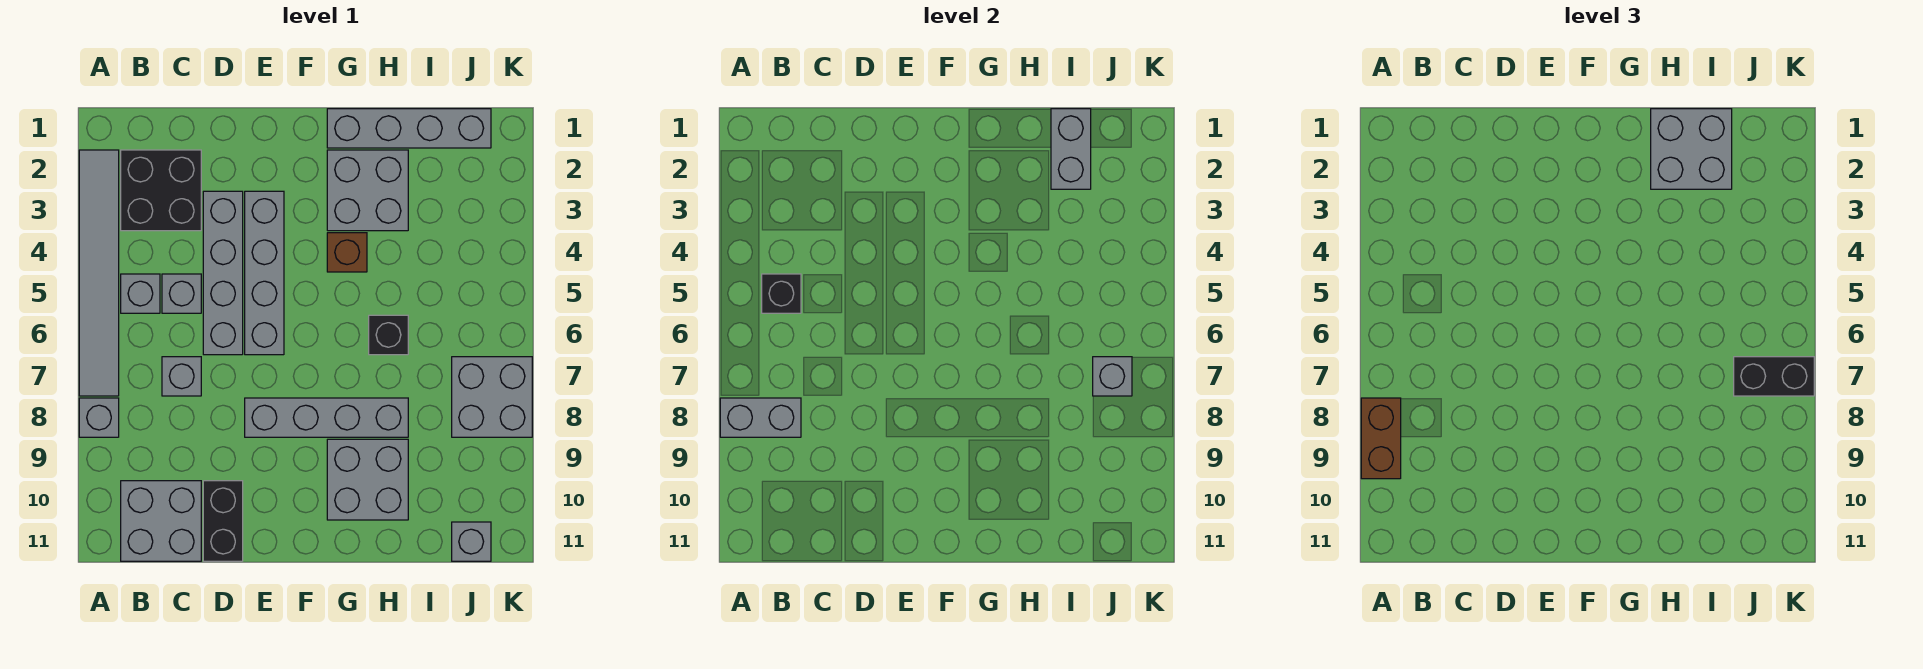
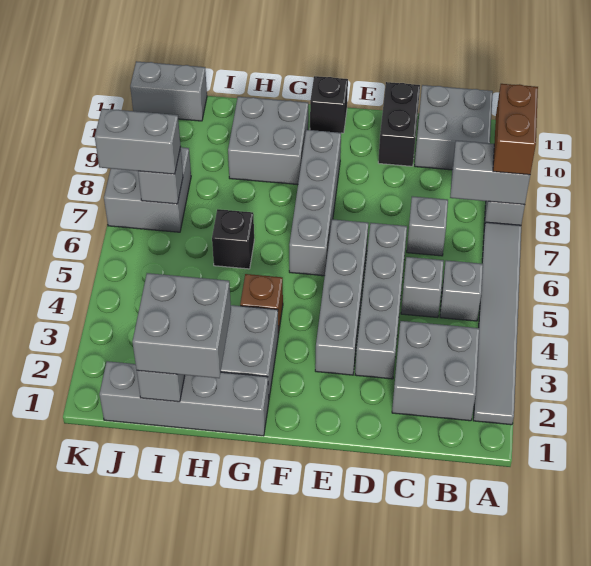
black 2x2 brick [121,150,201,231] -> grey 2x2 brick [392,321,479,421]
black 1x1 brick [762,274,801,313] -> black 1x1 brick moved to [310,76,348,133]
grey 1x4 brick [245,398,408,437] -> grey 1x4 brick turned to [289,130,341,276]
black 1x2 brick [1734,357,1814,396] -> grey 1x2 brick [95,109,181,174]
grey 1x1 brick [452,522,491,561] -> grey 1x2 brick [130,61,207,121]

